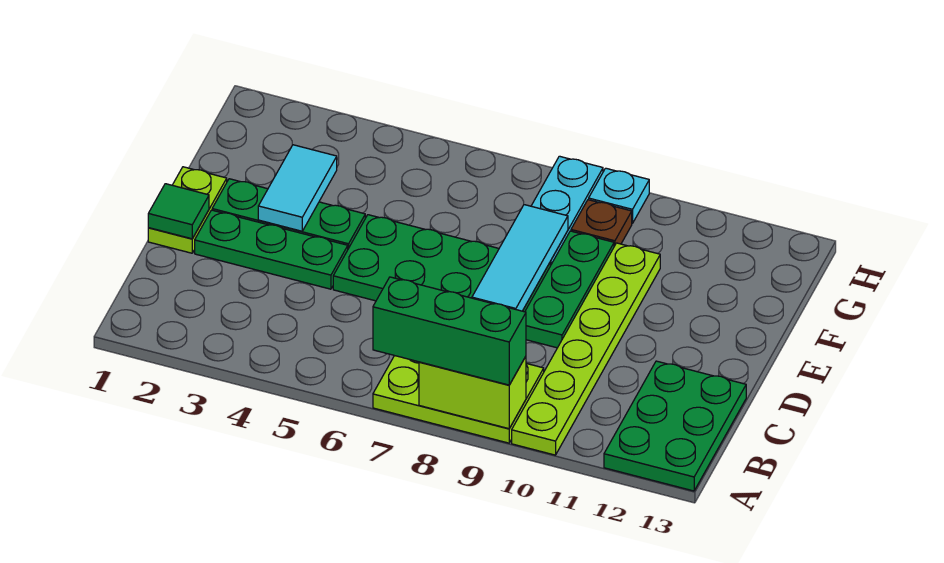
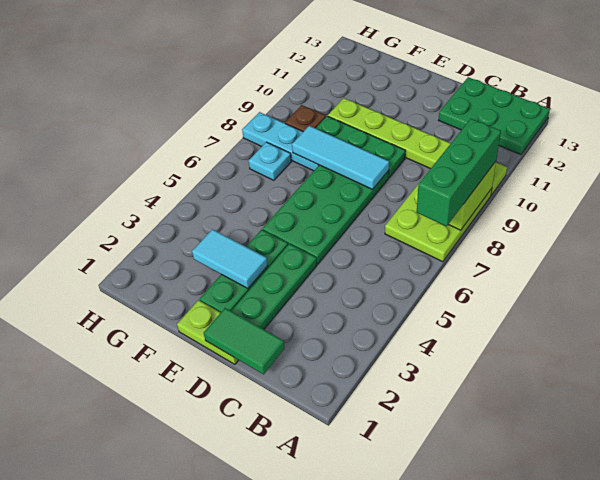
green 1x1 tile [148,184,209,239] -> green 1x2 tile [204,308,285,374]
cyan 1x1 plate [589,168,649,223] -> cyan 1x1 plate moved to [249,142,291,180]

